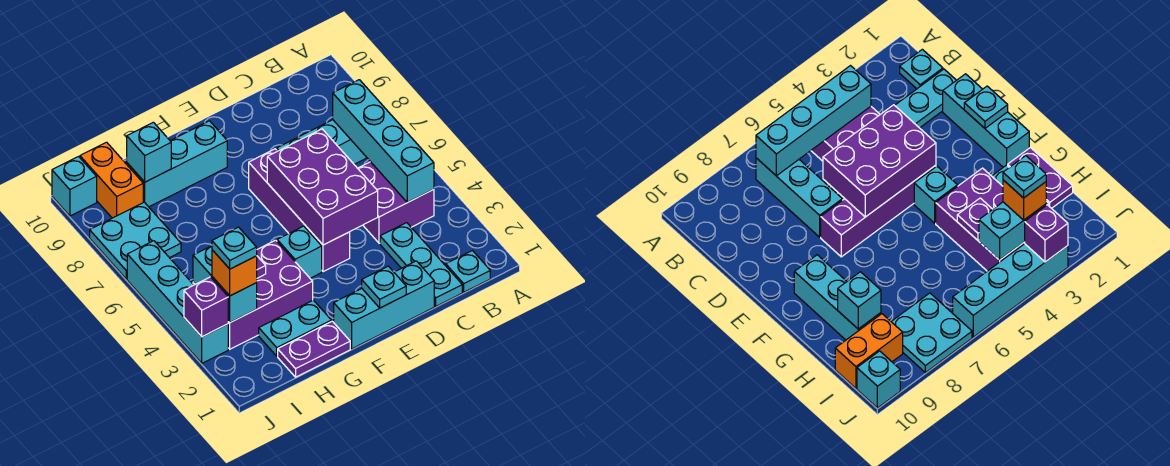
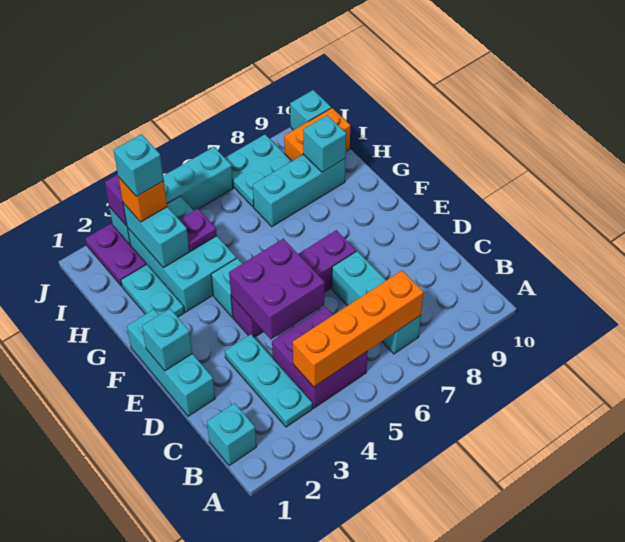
cyan 1x1 plate [446,251,490,292] -> cyan 1x1 brick [207,403,256,466]
cyan 1x4 brick [333,80,434,202] -> orange 1x4 brick [293,271,424,387]
cyan 1x3 plate [380,223,462,306] -> cyan 1x3 plate turned to [225,334,312,427]
purple 2x3 brick [267,129,378,245] -> purple 2x2 brick [229,239,325,339]
cyan 1x1 plate [362,266,406,308] -> cyan 1x1 brick [142,309,192,371]
cyan 1x3 brick [127,121,227,207] -> cyan 1x3 brick turned to [253,154,346,227]
purple 1x2 plate [278,321,350,377] -> purple 1x2 plate moved to [85,224,146,286]
purple 2x3 brick [193,240,313,349] -> cyan 2x3 brick [127,197,236,312]
cyan 1x2 brick [193,246,257,322] -> cyan 1x2 brick turned to [123,203,190,268]
cyan 1x1 plate [212,227,257,269] -> cyan 1x1 brick [114,134,164,197]

